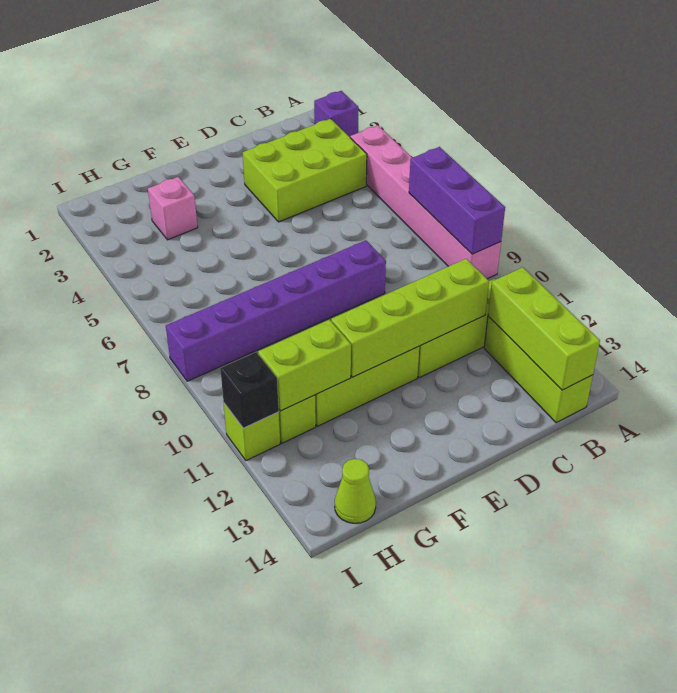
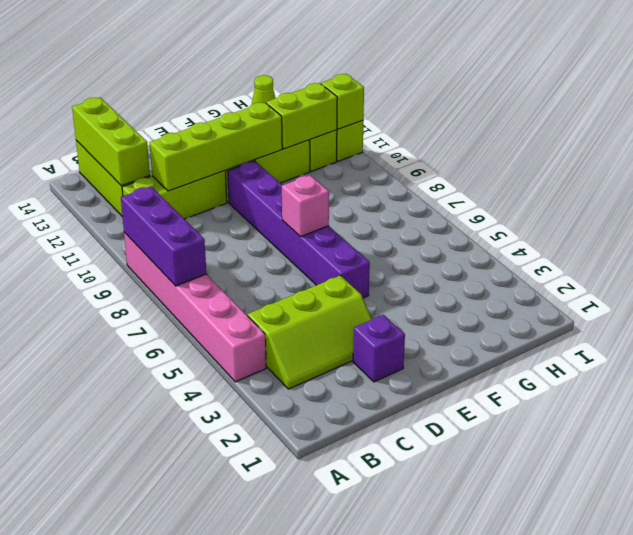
purple 1x1 brick [314,91,358,137] -> purple 1x1 brick moved to [353,315,405,382]
lime 2x3 brick [243,119,367,222] -> lime 2x3 slope [248,276,372,389]
purple 1x6 brick [166,240,386,381] -> purple 1x6 brick turned to [228,161,370,298]
pink 1x1 brick [148,177,198,240] -> pink 1x1 brick moved to [282,175,329,237]
black 1x1 brick [220,352,279,428] -> lime 1x1 brick [321,74,364,129]

